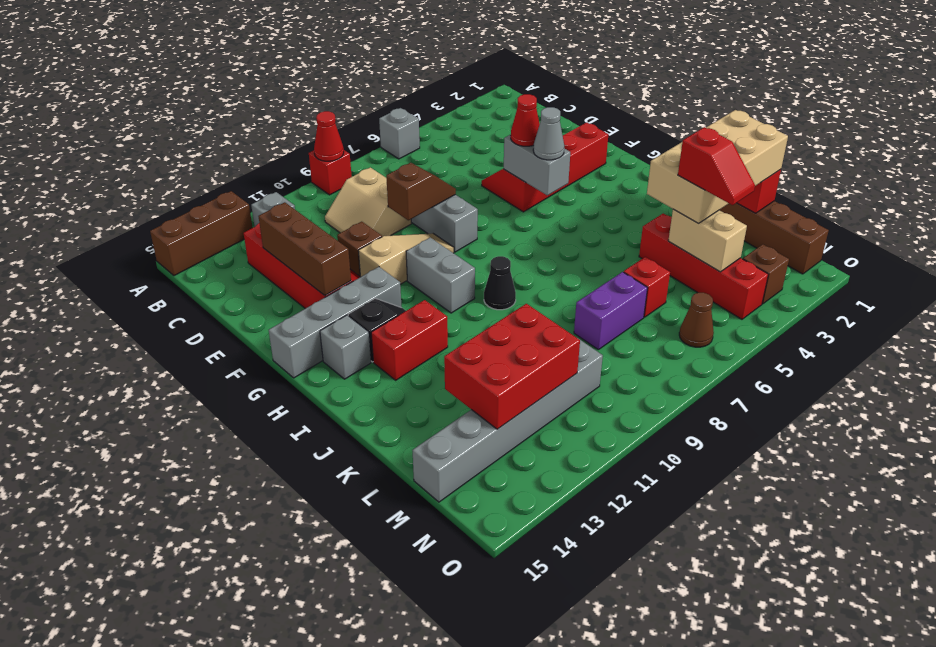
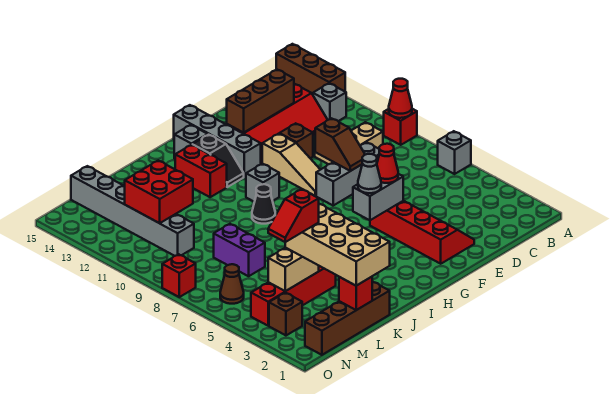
grey 1x2 brick [406,238,475,313] -> grey 1x1 brick [246,164,279,202]
red 1x1 brick [624,257,670,317] -> red 1x1 brick moved to [162,254,196,297]
red 2x3 brick [444,304,580,429] -> red 2x2 brick [125,161,193,223]

